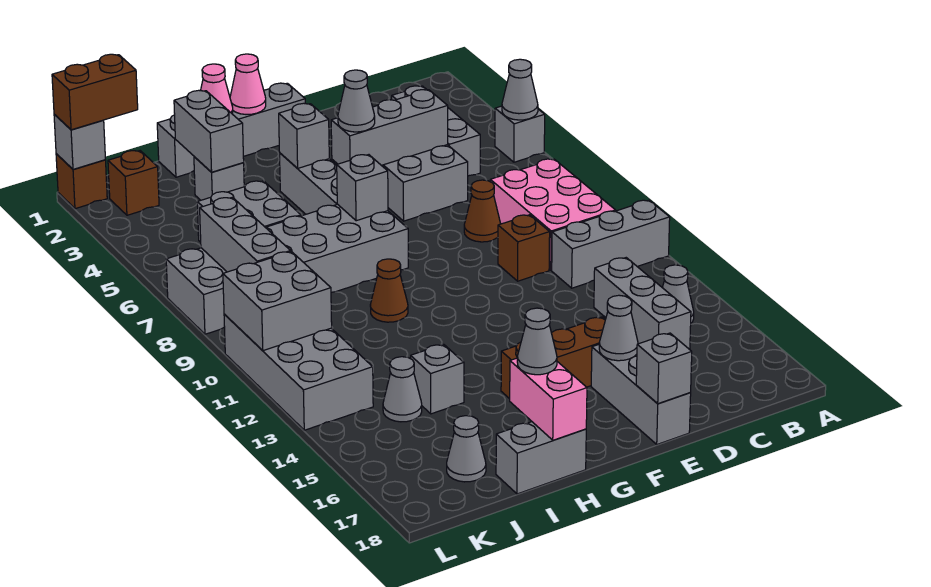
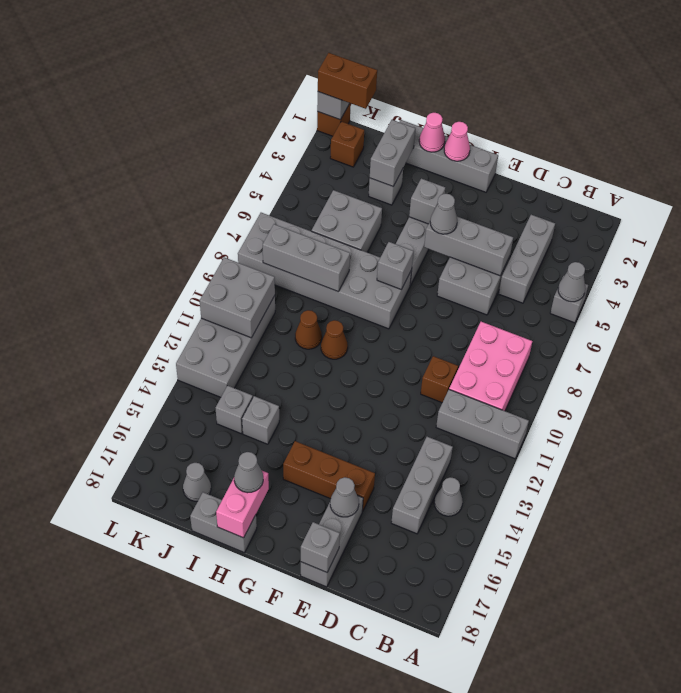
brown 1x1 cone [464,180,501,242] -> brown 1x1 cone moved to [295,310,322,349]
grey 1x1 cone [383,357,422,422] -> grey 1x1 brick [216,386,253,434]
grey 1x3 brick [200,197,291,272] -> grey 1x3 brick turned to [263,224,350,292]

